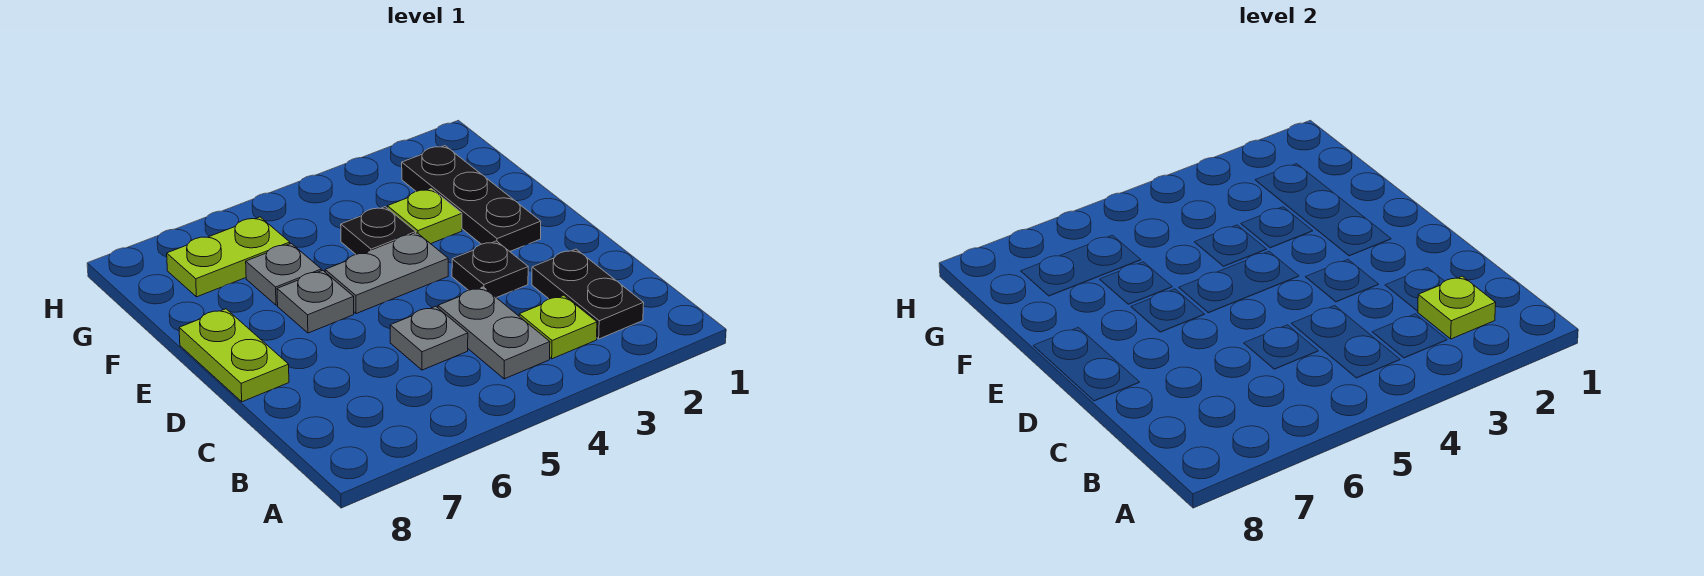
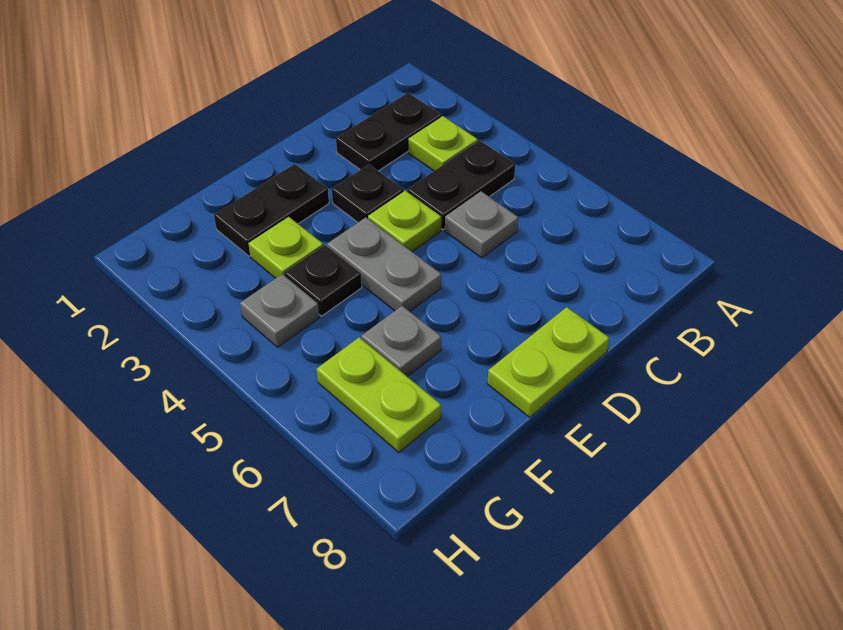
lime 1x1 plate [1418,276,1496,339] -> lime 1x1 plate moved to [368,191,441,252]
grey 1x2 plate [438,287,550,379] -> black 1x2 plate [407,140,516,230]
black 1x3 plate [402,146,541,251] -> black 1x2 plate [214,164,329,256]
grey 1x1 plate [277,270,354,333] -> grey 1x1 plate moved to [240,274,319,347]

